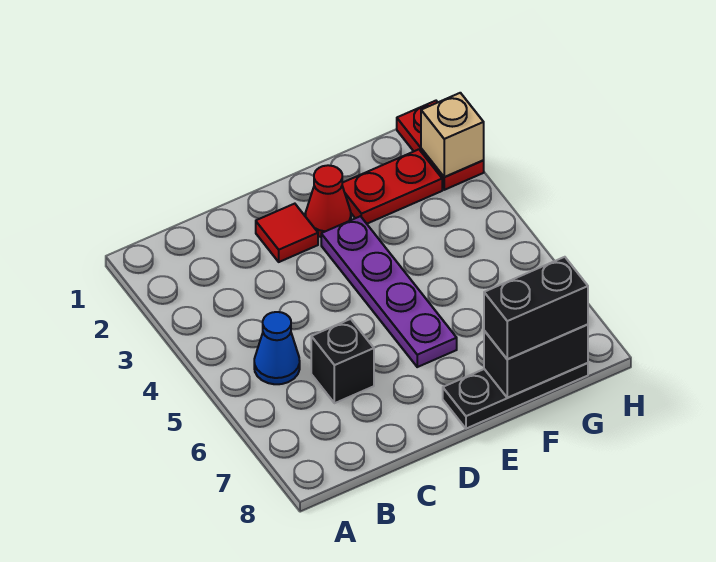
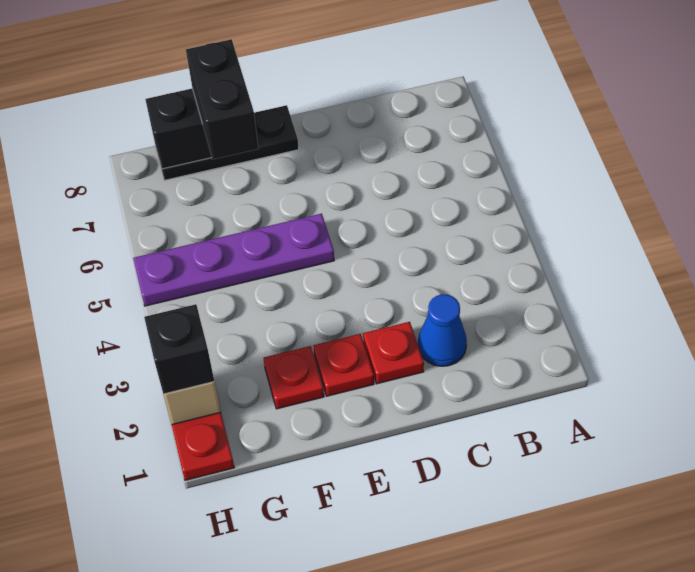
blue 1x1 cone [254,312,300,384] -> blue 1x1 cone moved to [418,294,467,366]
black 1x1 brick [311,319,374,403] -> black 1x1 brick moved to [144,304,214,394]
red 1x1 tile [256,204,318,262] -> red 1x1 plate [363,322,424,384]
red 1x1 cone [305,165,351,237] -> red 1x1 plate [314,334,374,396]
purple 1x4 plate [321,216,457,367] -> purple 1x4 plate turned to [133,214,334,306]
red 1x2 plate [342,149,442,224] -> red 1x1 plate [263,346,324,409]
black 1x2 brick [484,257,588,359] -> black 1x2 brick turned to [186,39,258,159]

